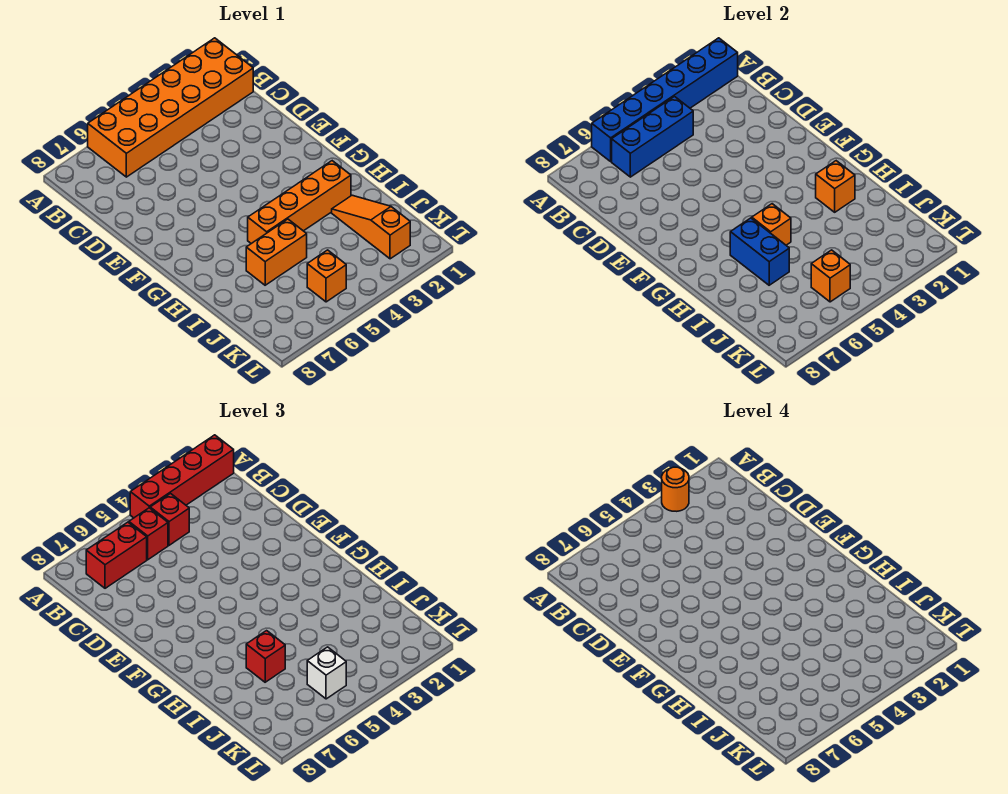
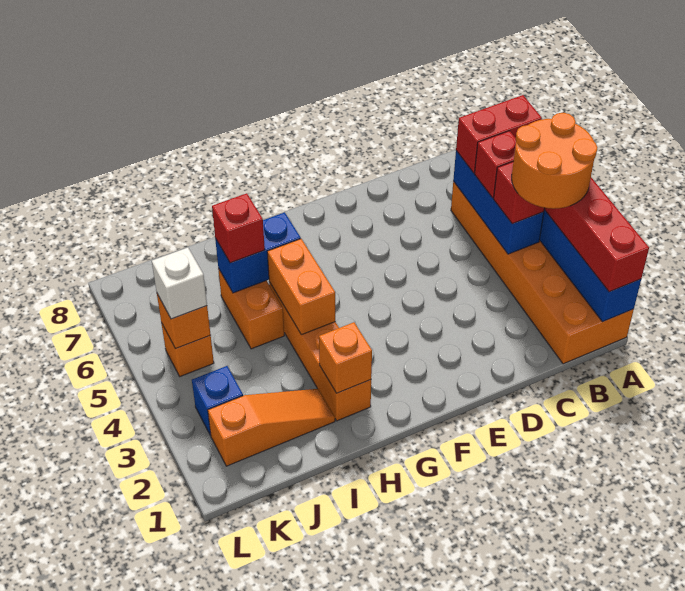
orange 1x1 round brick [662,467,689,511] -> orange 2x2 round brick [512,113,598,209]
red 1x2 brick [86,522,147,588] -> red 1x2 brick turned to [456,95,542,173]
orange 1x1 brick [752,204,791,245] -> orange 1x2 brick [267,239,335,335]
none -> blue 1x1 brick [192,366,243,435]

